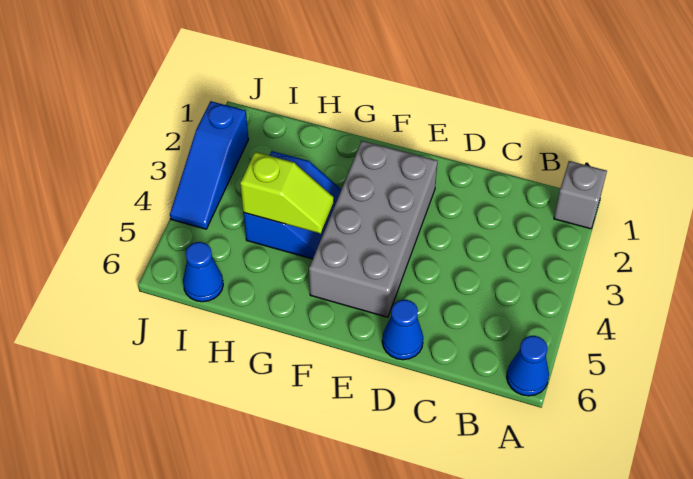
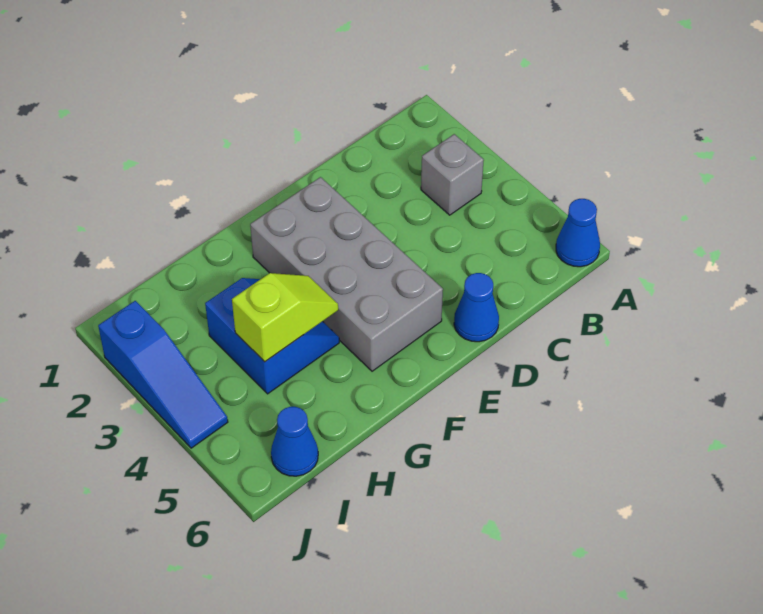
grey 1x1 brick [554,161,607,229] -> grey 1x1 brick moved to [421,134,484,215]

